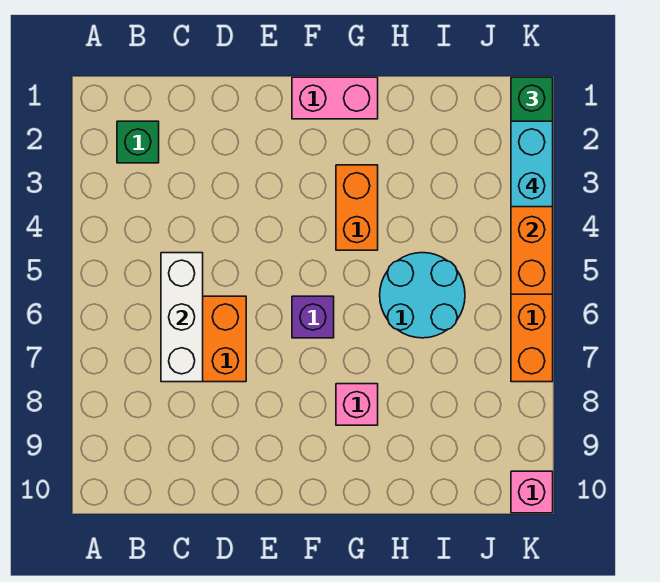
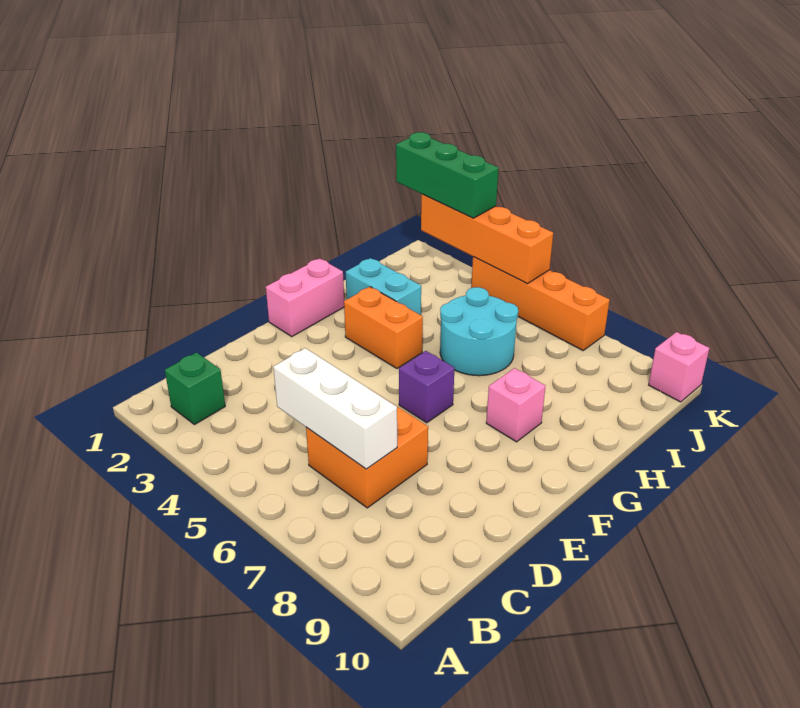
cyan 1x2 brick [511,121,553,207] -> cyan 1x2 brick moved to [346,258,421,315]

